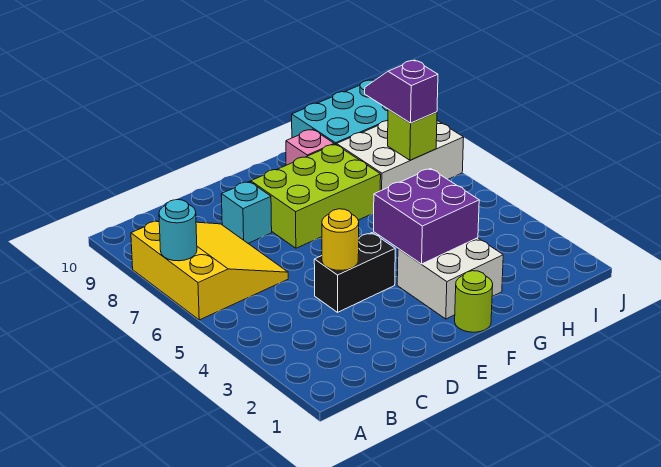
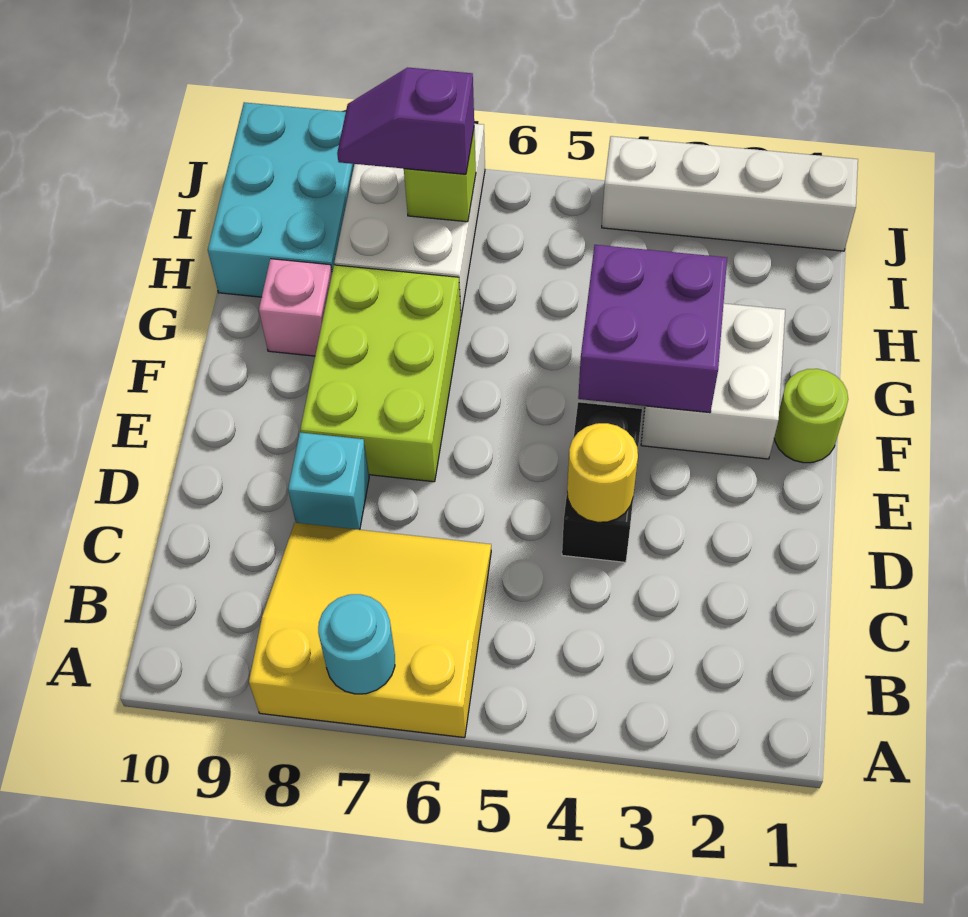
none -> white 1x4 brick [602,136,858,251]

